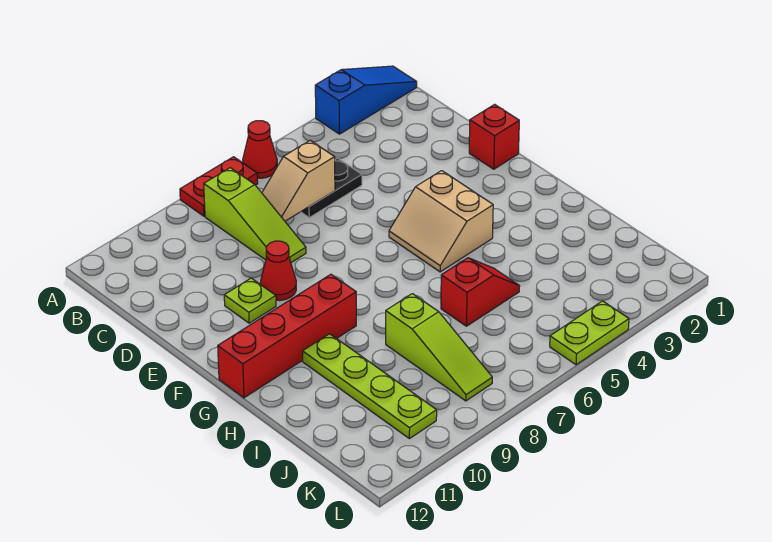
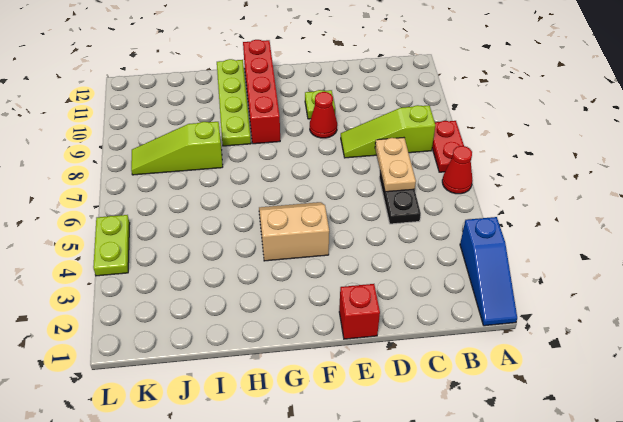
tan 1x2 slope [262,140,335,221] -> tan 1x2 plate [375,138,416,192]
lime 1x4 plate [303,334,437,439] -> lime 1x4 plate turned to [217,59,251,146]
red 1x2 slope [441,258,520,326] -> none

